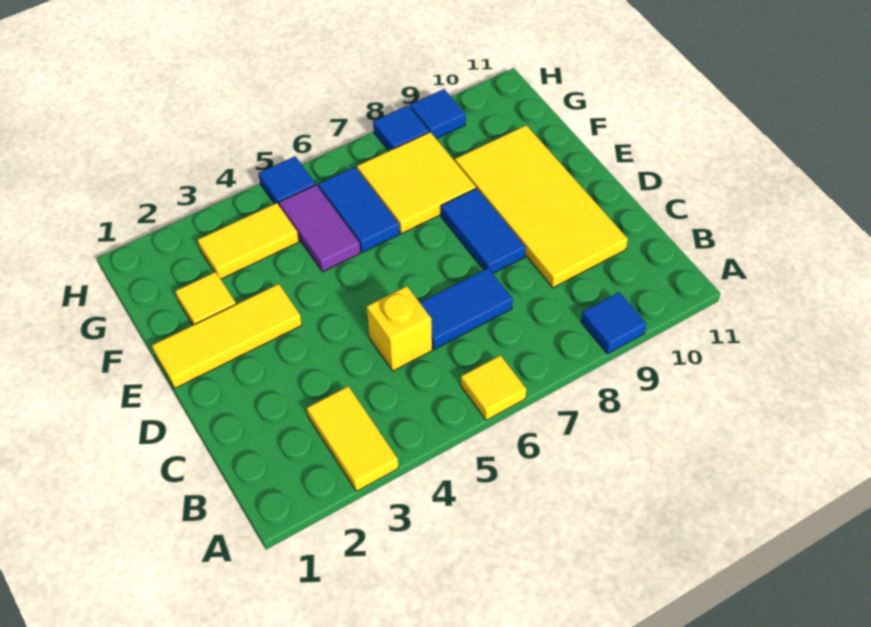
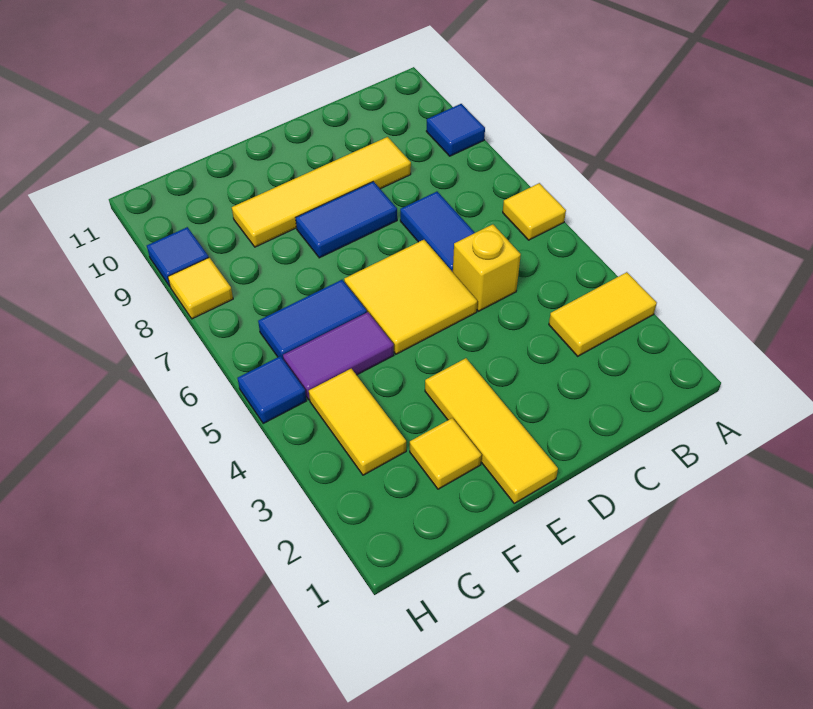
yellow 2x4 tile [455,125,628,288] -> yellow 1x4 tile [232,137,411,247]
yellow 2x2 tile [357,132,476,234] -> yellow 2x2 tile moved to [344,240,477,354]
blue 1x1 tile [373,105,429,151] -> yellow 1x1 tile [168,258,233,319]

